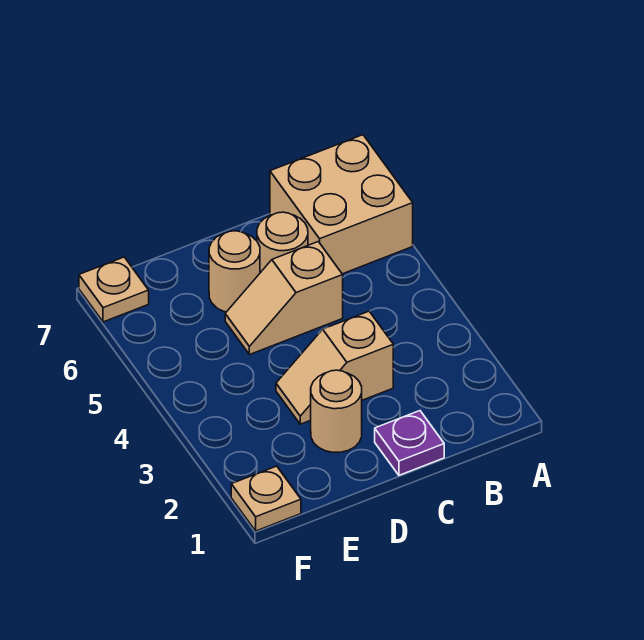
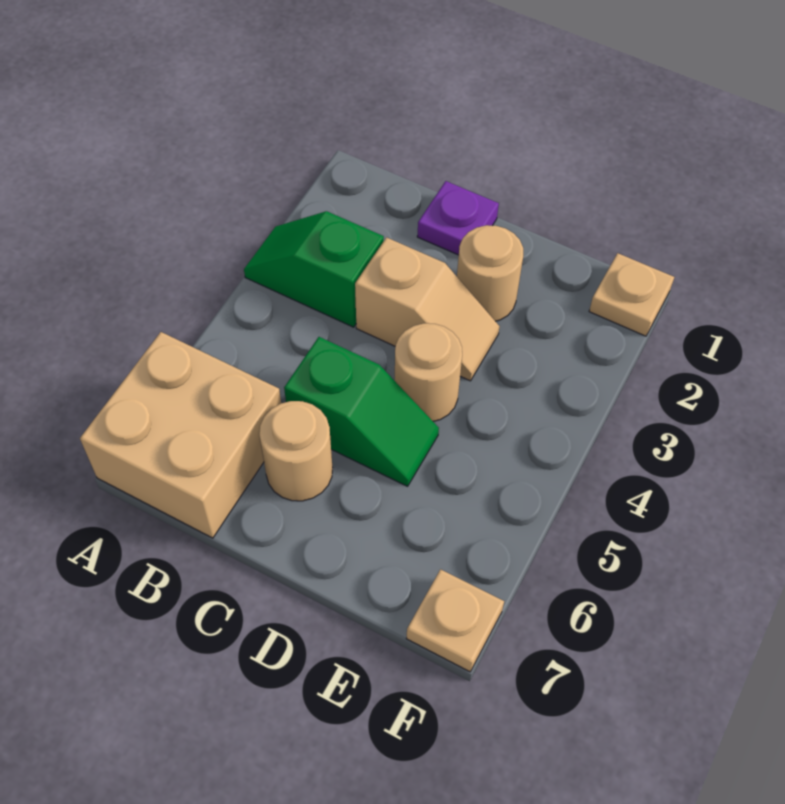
none -> green 1x2 slope [244,211,384,327]
tan 1x2 slope [225,242,343,355] -> green 1x2 slope [284,337,439,486]
tan 1x1 round brick [209,231,260,312] -> tan 1x1 round brick moved to [395,323,462,421]

